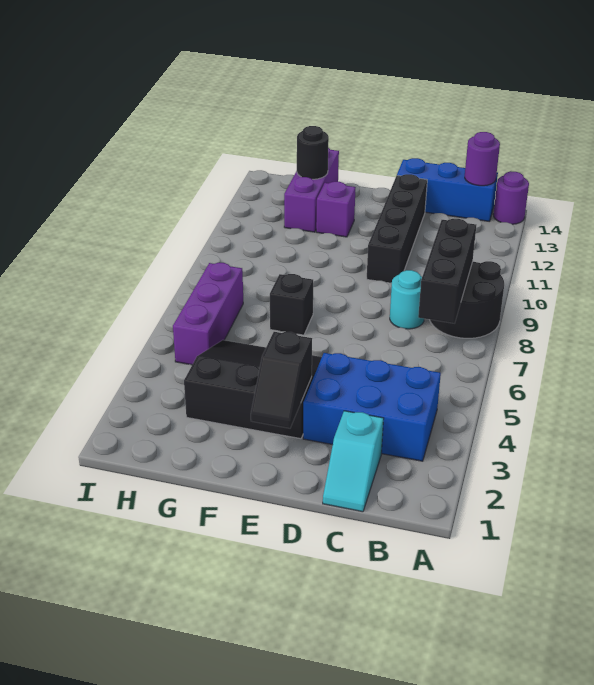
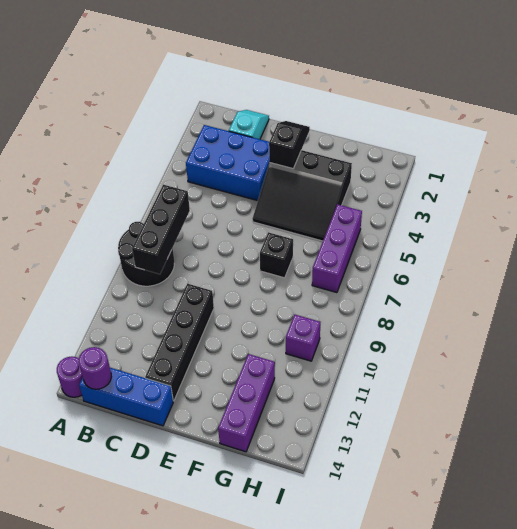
cyan 1x1 round brick [390,270,424,329] -> none
purple 1x1 brick [316,182,356,237] -> purple 1x1 brick moved to [286,315,320,361]
black 1x1 round brick [297,126,329,179] -> none

